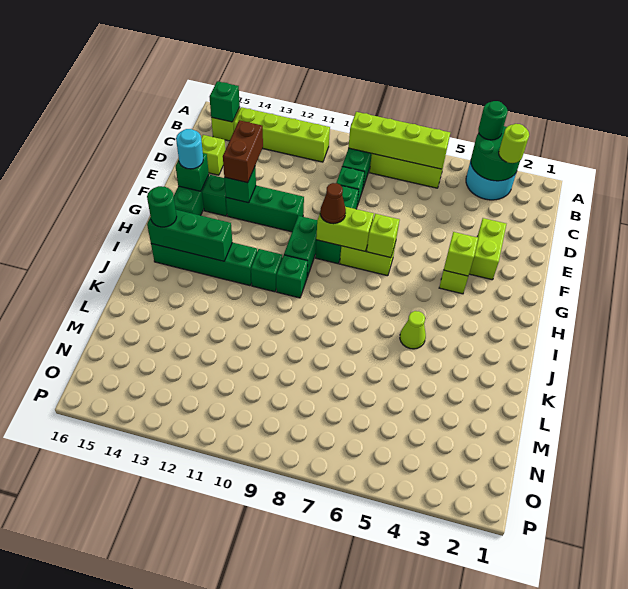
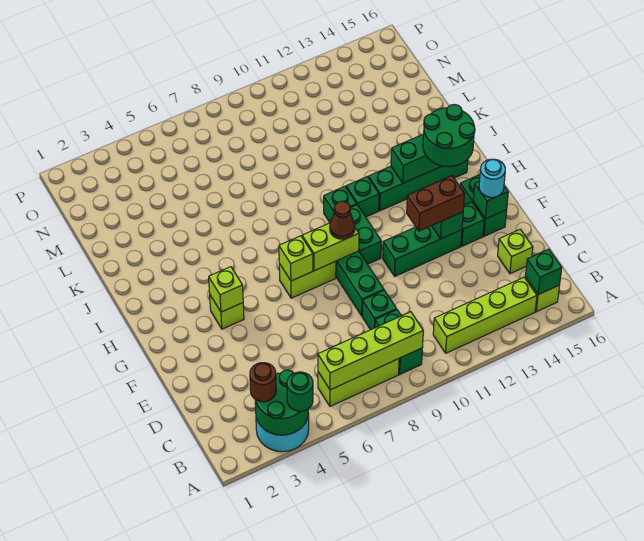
lime 1x1 round brick [499,124,529,163] -> brown 1x1 round brick [250,363,276,402]
lime 1x2 brick [469,218,506,280] -> none
brown 1x2 brick [223,120,263,183] -> brown 1x2 brick turned to [407,176,464,231]
green 1x1 round brick [147,186,177,227] -> green 2x2 round brick [423,104,475,167]
lime 1x1 cone [400,311,426,349] -> none

